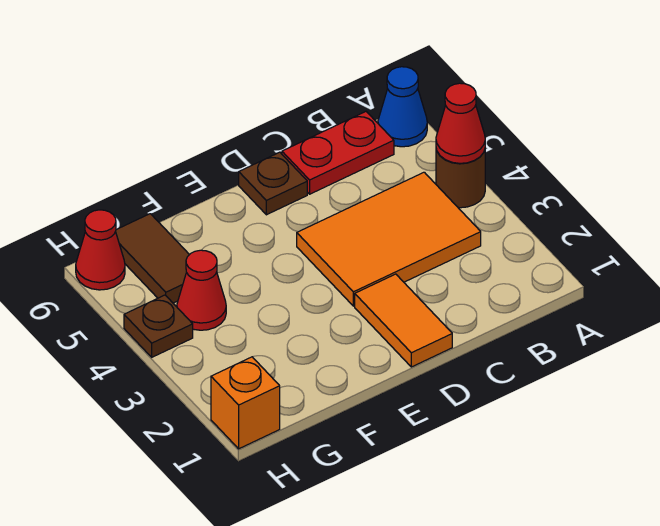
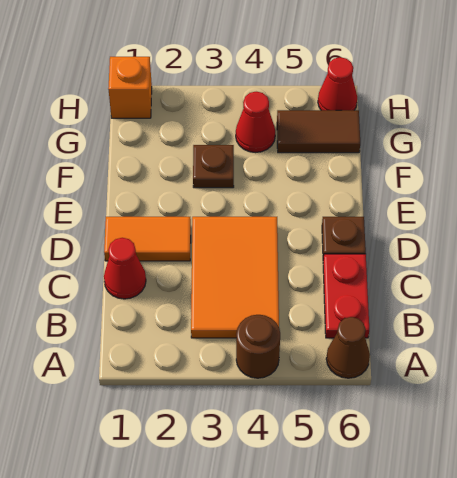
red 1x1 cone [436,83,485,163] -> red 1x1 cone moved to [104,238,146,299]
blue 1x1 cone [378,67,427,147] -> brown 1x1 cone [326,317,370,378]
brown 1x1 plate [124,295,193,357] -> brown 1x1 plate moved to [193,145,234,188]

